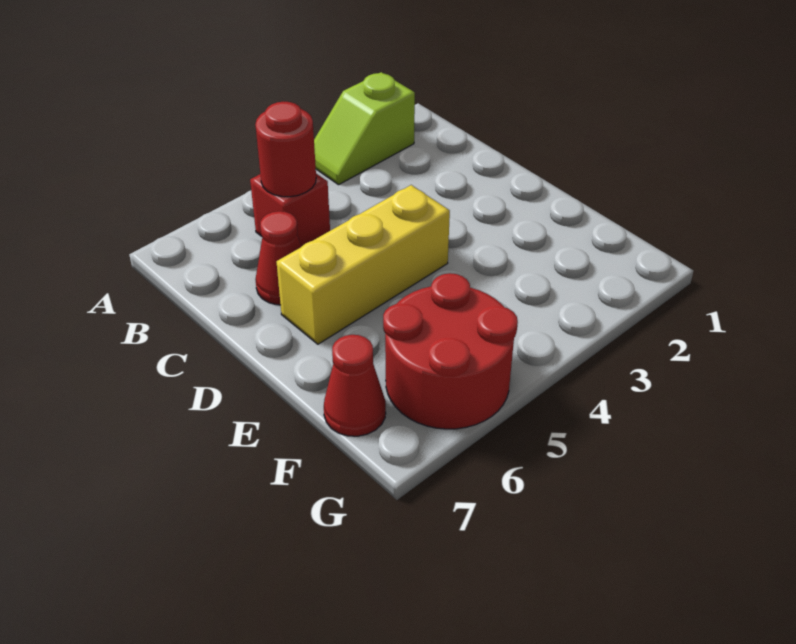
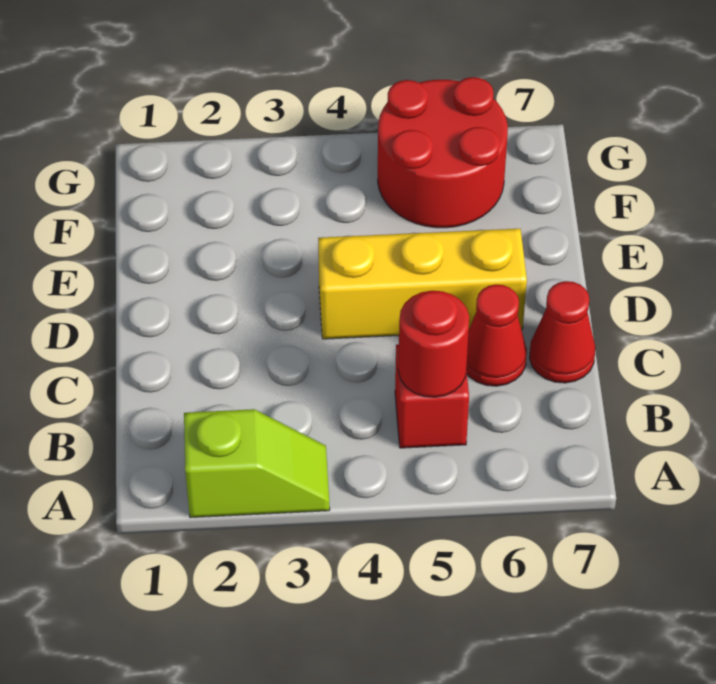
red 1x1 cone [324,335,386,436] -> red 1x1 cone moved to [529,281,595,383]

